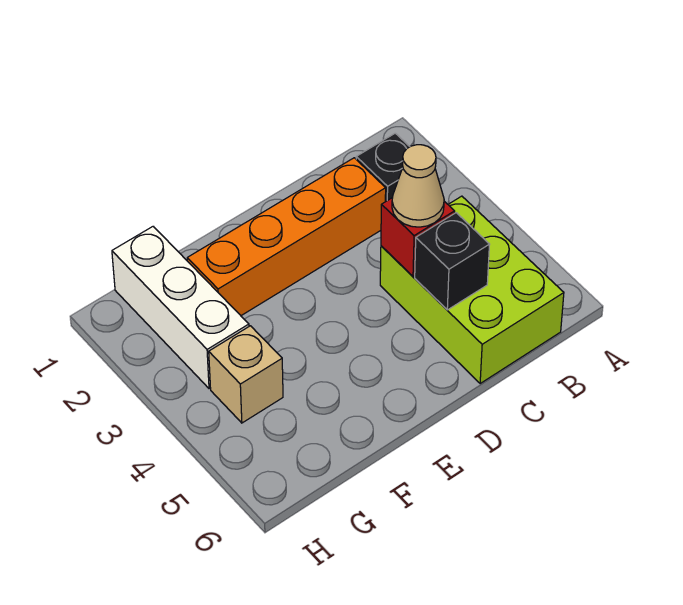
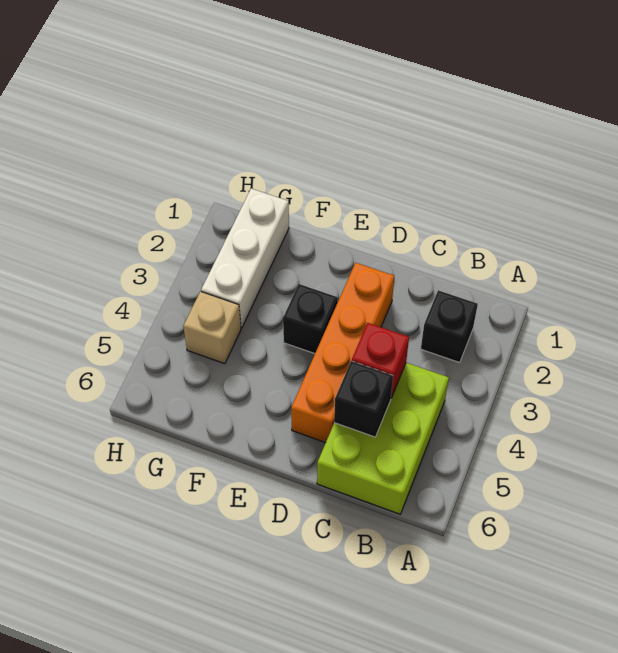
orange 1x4 brick [187,158,386,316] -> orange 1x4 brick turned to [291,263,394,443]
tan 1x1 cone [392,145,444,227] -> none
none -> black 1x1 brick [283,284,338,354]

